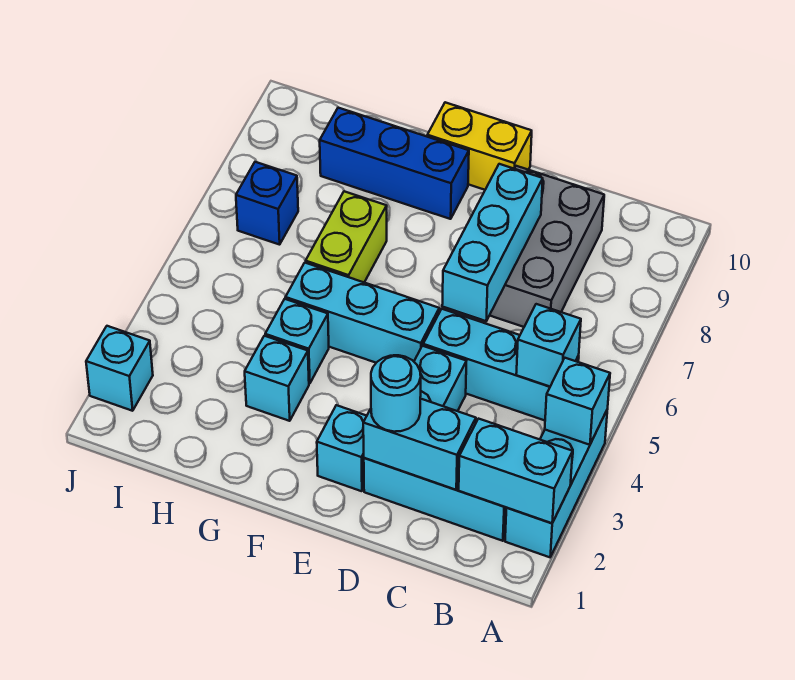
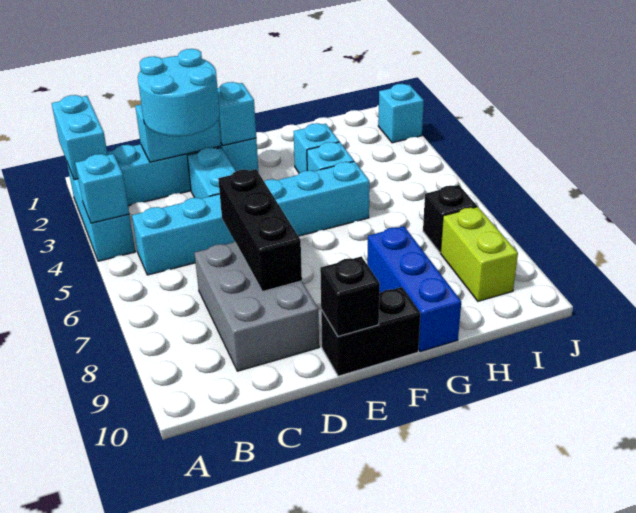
cyan 1x2 brick [459,419,573,523] -> cyan 1x2 brick turned to [52,95,108,179]
cyan 1x1 brick [516,304,581,387] -> cyan 1x1 brick moved to [217,82,256,145]
cyan 1x1 round brick [371,355,421,432] -> cyan 2x2 round brick [138,49,220,136]
cyan 1x3 brick [442,164,543,321] -> black 1x3 brick [218,169,302,292]
yellow 1x2 brick [427,102,532,190] -> black 1x2 brick [321,287,421,376]
none -> black 1x1 brick [320,256,380,336]
blue 1x3 brick [320,108,469,219] -> blue 1x3 brick turned to [367,226,461,352]
lime 1x2 brick [306,191,387,282] -> lime 1x2 brick moved to [441,207,518,301]
blue 1x1 brick [236,162,298,245] -> black 1x1 brick [423,185,477,252]

